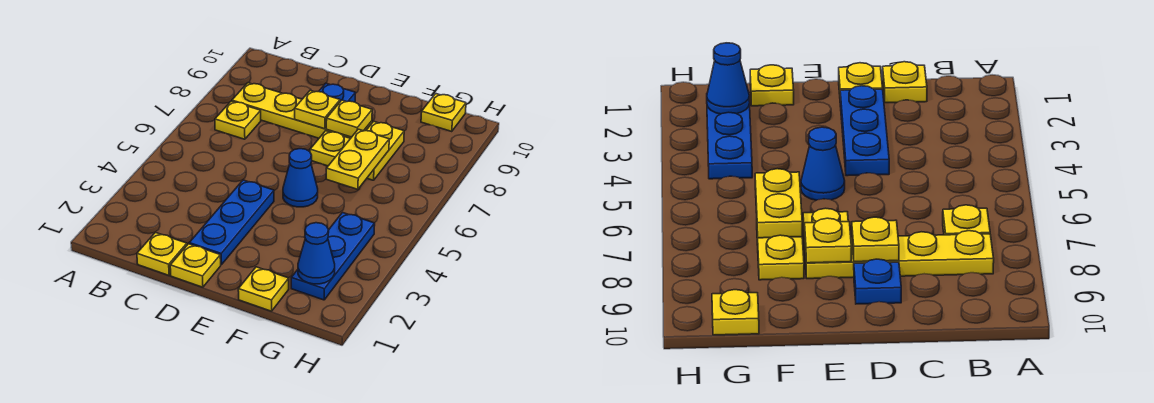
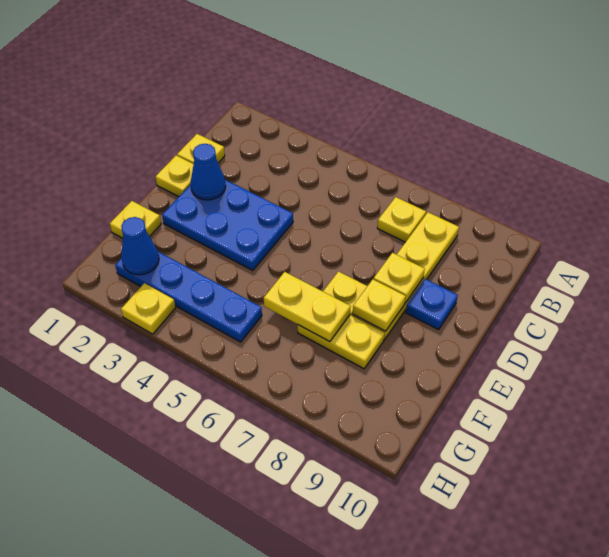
blue 1x3 plate [189,180,274,265] -> blue 2x3 plate [162,180,293,271]
blue 1x1 cone [283,149,318,207] -> blue 1x1 cone moved to [190,144,226,200]
blue 1x3 plate [291,213,375,300] -> blue 1x4 plate [115,252,262,342]
yellow 1x1 plate [421,94,466,131] -> yellow 1x1 plate moved to [121,283,176,334]

